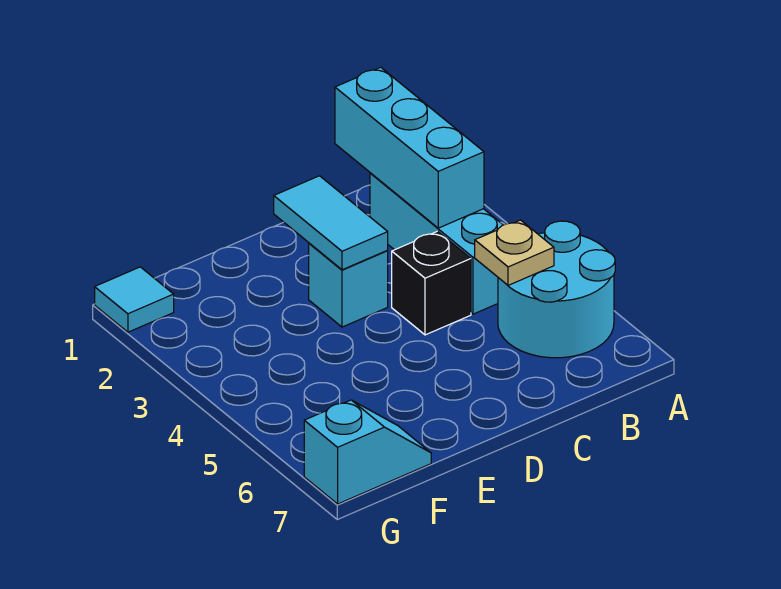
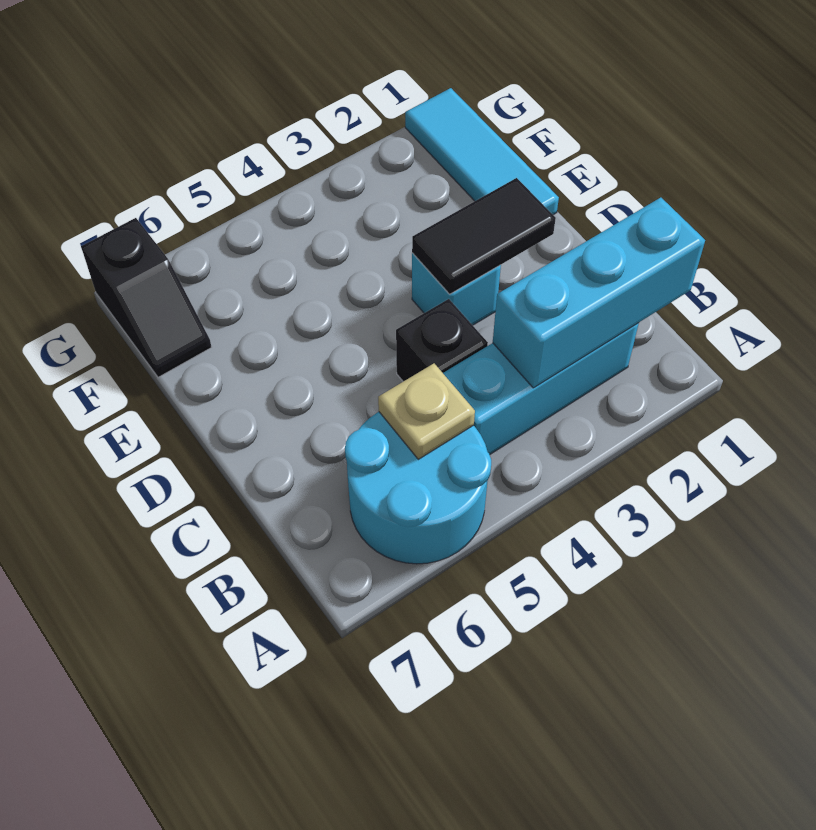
cyan 1x2 tile [274,176,388,270] -> black 1x2 tile [412,178,556,294]
cyan 1x2 slope [304,400,431,504] -> black 1x2 slope [81,218,211,377]
cyan 1x1 tile [95,267,174,332] -> cyan 1x3 tile [405,88,559,215]

